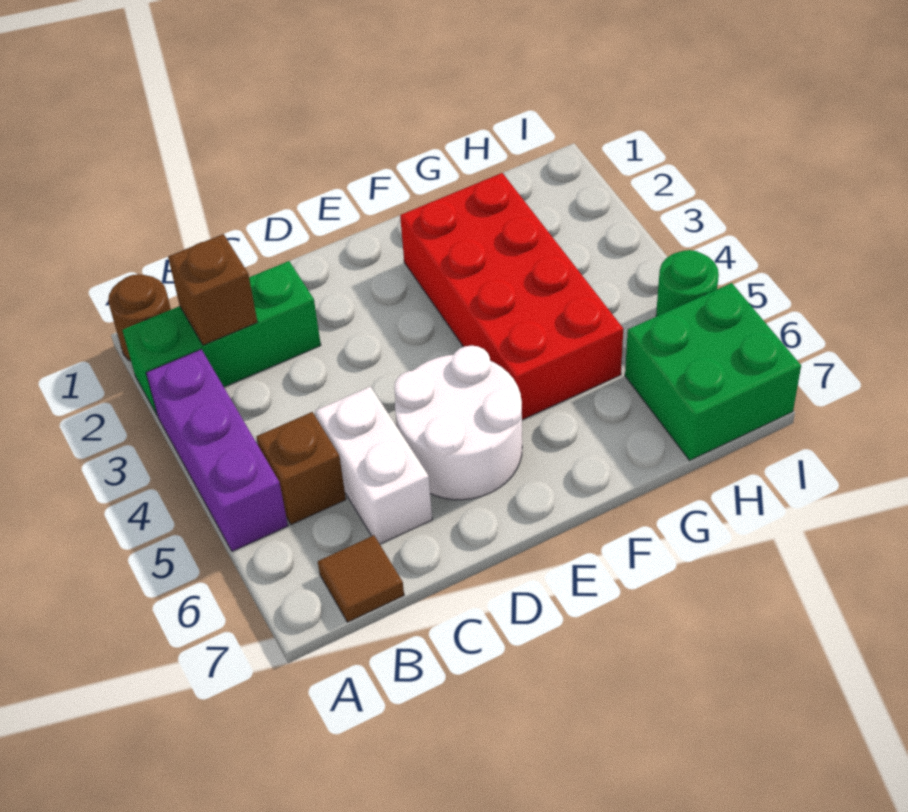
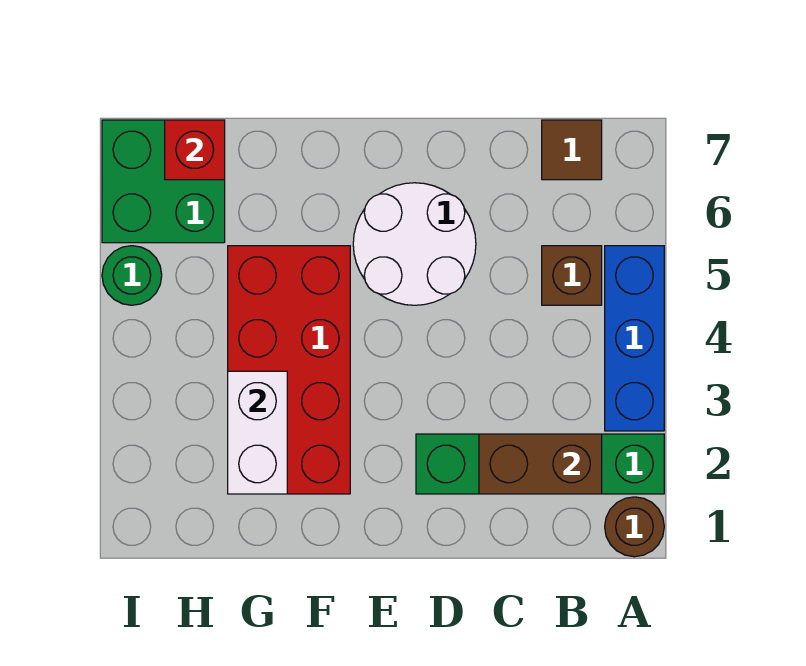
green 1x3 brick [122,261,321,416] -> green 1x4 brick [416,434,664,494]
purple 1x3 brick [146,349,288,551] -> blue 1x3 brick [605,246,664,431]
brown 1x1 brick [168,234,257,345] -> brown 1x2 brick [479,434,602,494]
white 1x2 brick [315,386,432,544] -> white 1x2 brick moved to [228,371,287,494]
none -> red 1x1 brick [165,120,225,180]

